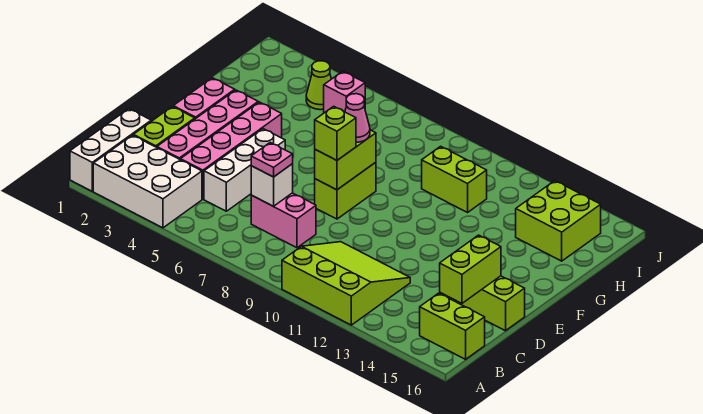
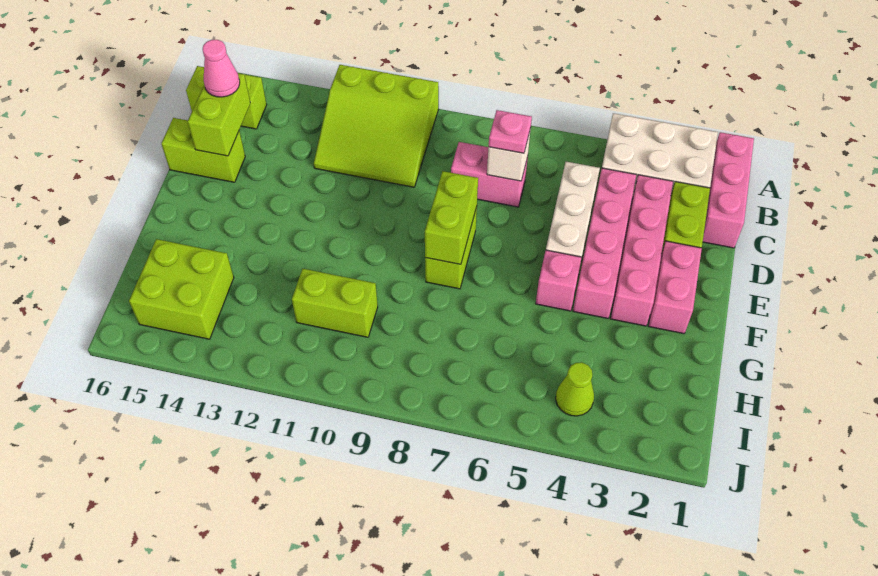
white 1x3 brick [70,109,151,191] -> pink 1x3 brick [703,132,754,248]
lime 1x1 brick [315,106,356,160] -> none
pink 1x1 cone [345,94,370,142] -> pink 1x1 cone moved to [203,40,240,97]
pink 1x1 brick [324,71,365,113] -> pink 1x1 brick moved to [536,250,582,311]

